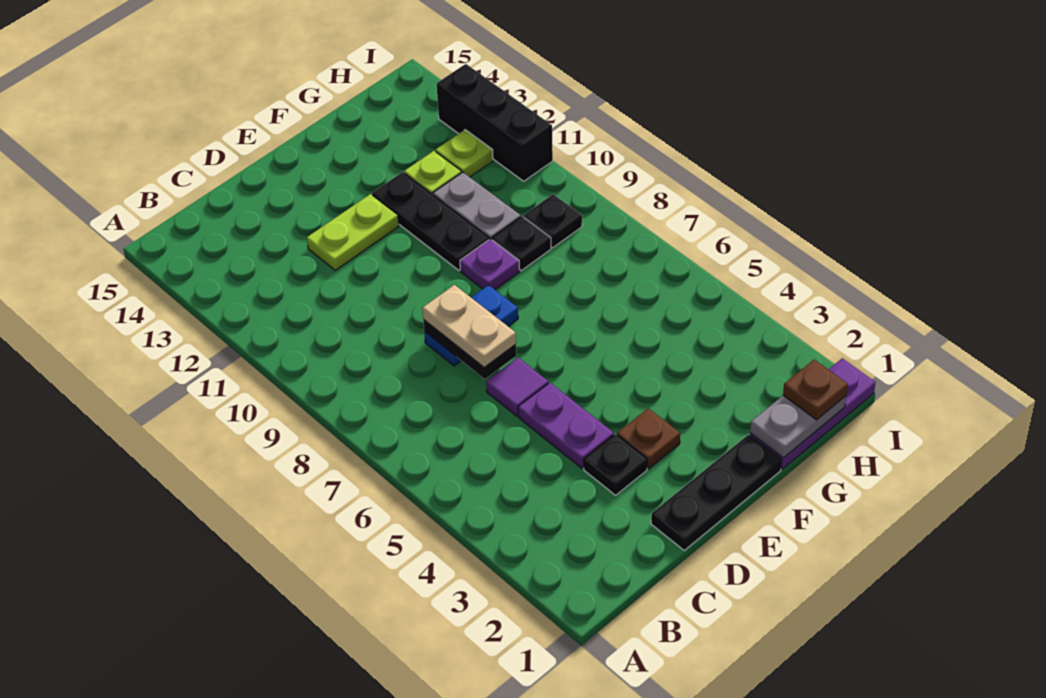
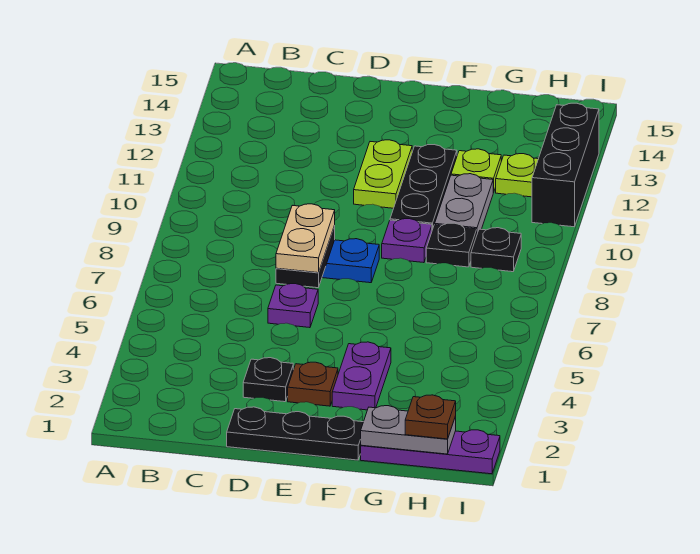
purple 1x2 plate [518,383,614,468] -> purple 1x2 plate moved to [332,342,391,410]
purple 1x1 tile [486,358,548,416] -> purple 1x1 plate [268,284,318,328]
lime 1x2 plate [307,194,399,270] -> lime 1x2 plate turned to [354,140,412,208]

